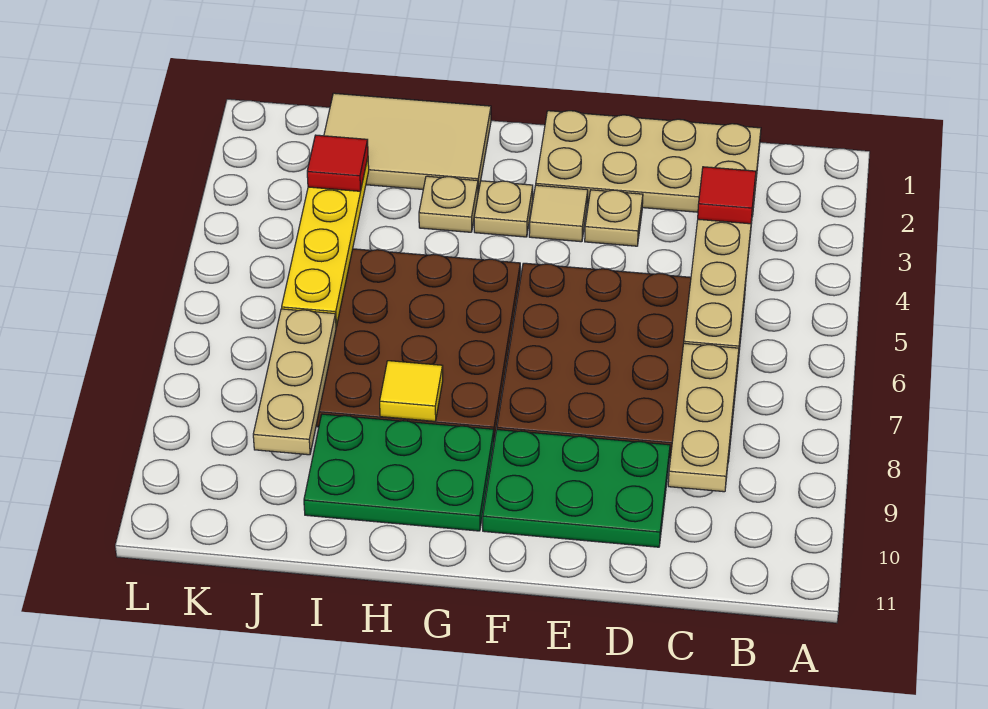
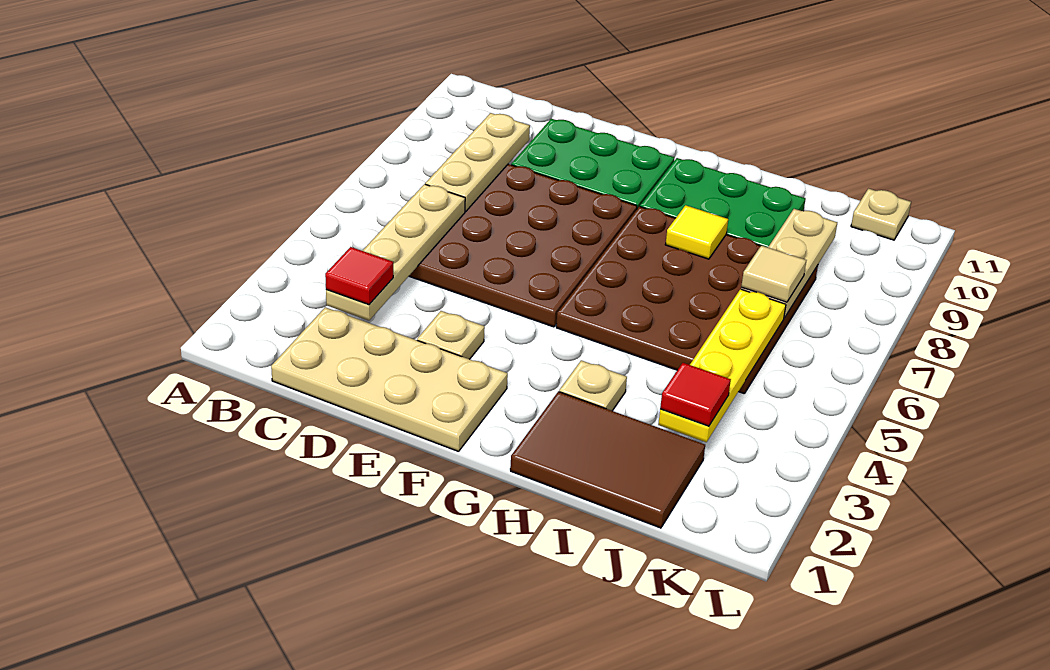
tan 1x1 tile [529,185,588,242] -> tan 1x1 tile moved to [741,245,806,302]
tan 1x1 plate [474,181,533,237] -> tan 1x1 plate moved to [851,189,911,240]
tan 2x3 tile [324,93,491,192] -> brown 2x3 tile [510,391,705,528]

